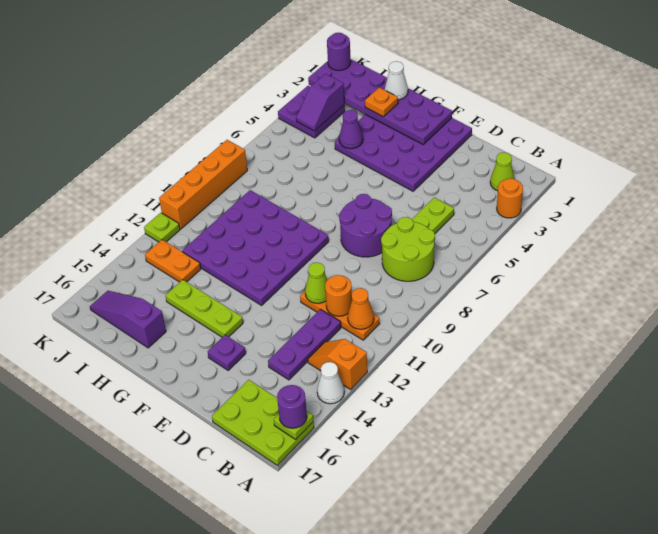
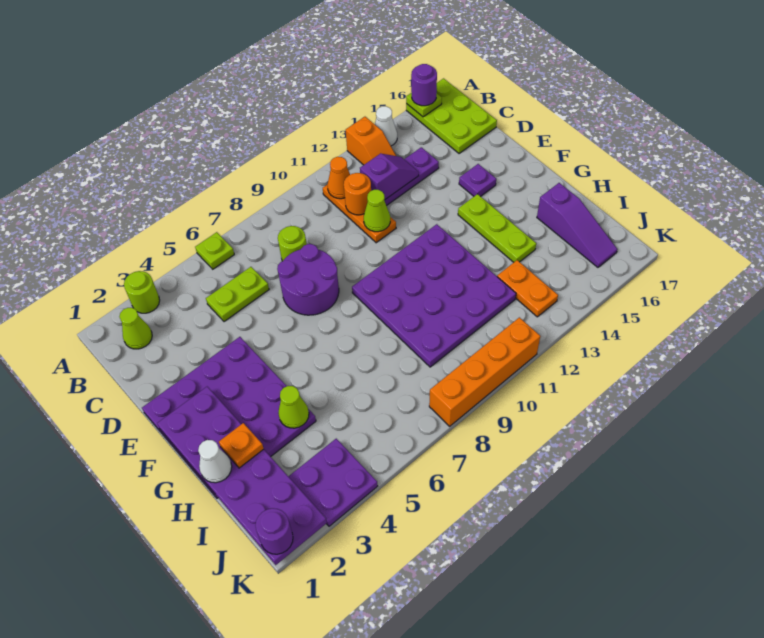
orange 1x1 round brick [497,178,523,218] -> lime 1x1 round brick [124,271,160,313]
lime 2x2 round brick [381,217,435,281] -> lime 1x1 round brick [278,226,307,261]
purple 1x1 cone [339,110,363,149] -> lime 1x1 cone [278,386,309,428]
purple 1x2 slope [296,74,344,131] -> purple 1x2 slope moved to [360,153,419,199]
lime 1x1 plate [144,213,180,242] -> lime 1x1 plate moved to [195,232,234,269]

